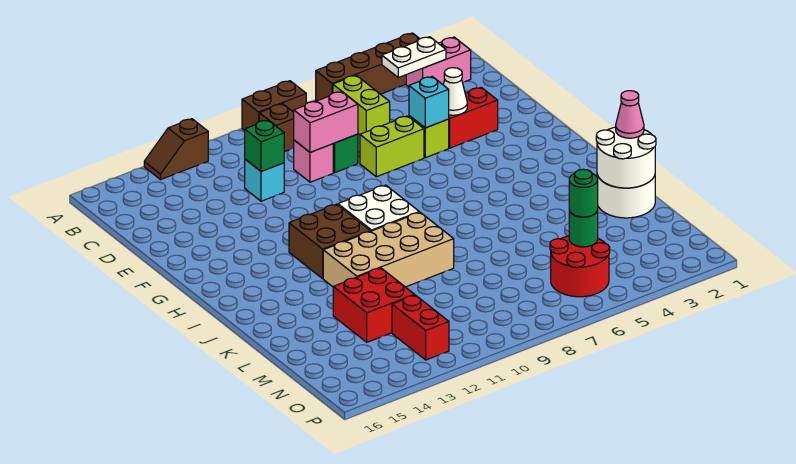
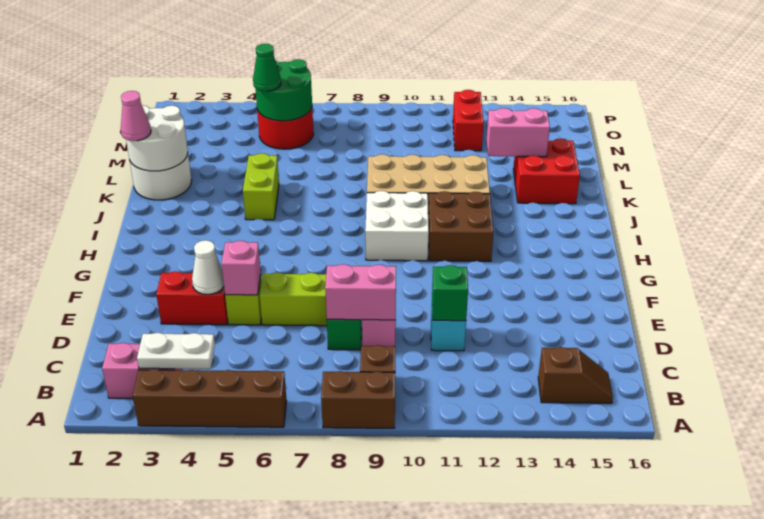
brown 1x2 slope [144,119,208,179] -> brown 1x2 slope moved to [538,347,613,403]
lime 1x2 brick [333,75,390,135] -> lime 1x2 brick moved to [243,153,279,220]
cyan 1x1 brick [409,77,449,128] -> pink 1x1 brick [222,241,261,295]
red 2x2 brick [333,268,414,342] -> red 2x2 brick moved to [513,138,580,204]
none -> pink 1x2 brick [487,108,550,157]
green 1x1 round brick [569,210,598,247] -> green 2x2 round brick [256,59,312,121]
green 1x1 round brick [569,169,598,217] -> green 1x1 cone [253,44,281,91]

